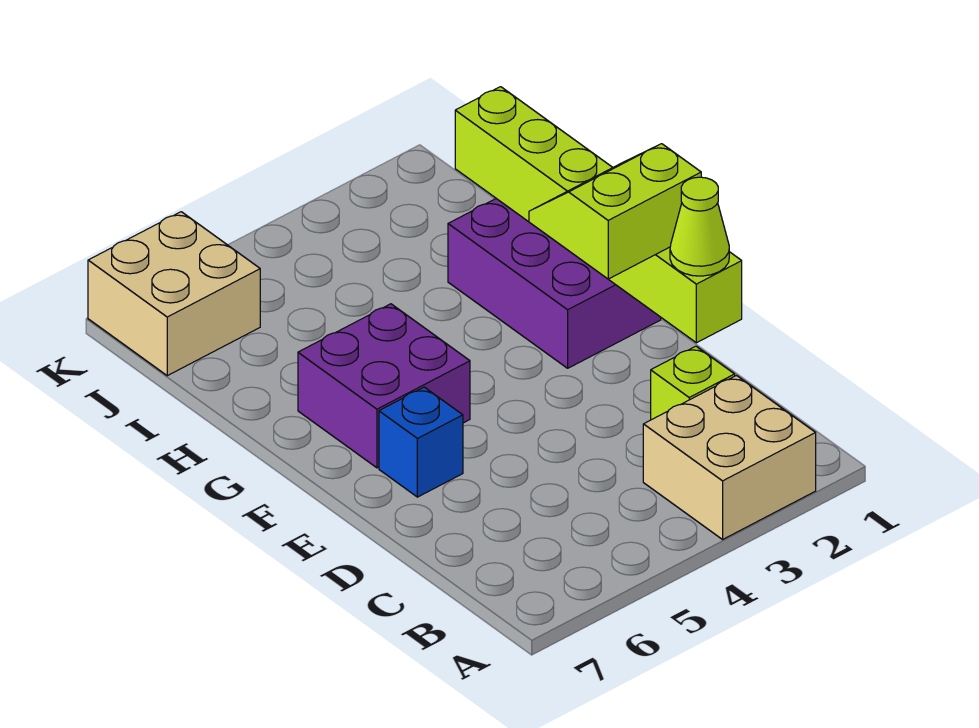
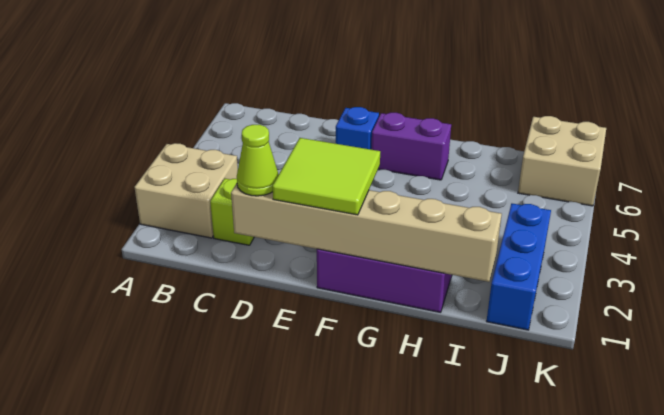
lime 1x6 brick [455,87,742,343] -> tan 1x6 brick [231,183,502,282]
lime 2x2 slope [529,144,701,279] -> lime 2x2 tile [273,138,380,215]
purple 2x2 brick [298,304,470,468] -> purple 1x2 brick [371,113,451,180]
none -> blue 1x3 brick [487,204,551,330]

